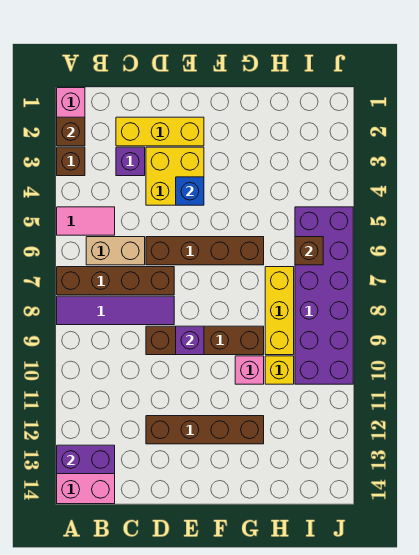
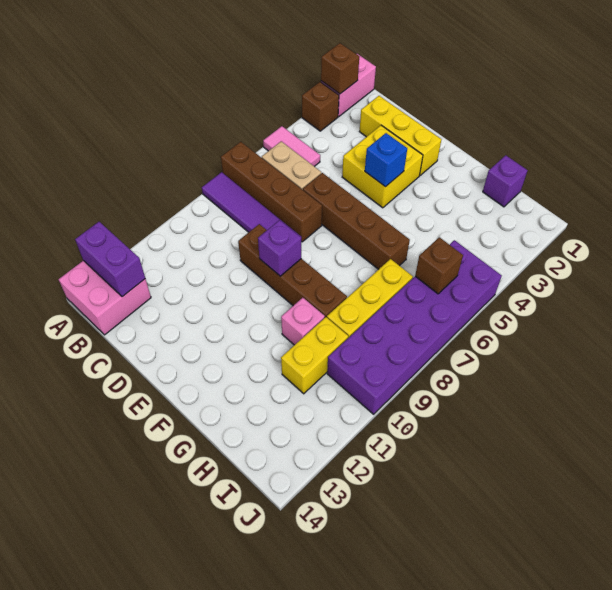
purple 1x1 brick [116,147,145,176] -> purple 1x1 brick moved to [483,155,528,207]
brown 1x4 brick [146,416,264,444] -> none
yellow 1x1 brick [265,356,294,384] -> yellow 1x2 brick [281,317,348,394]

